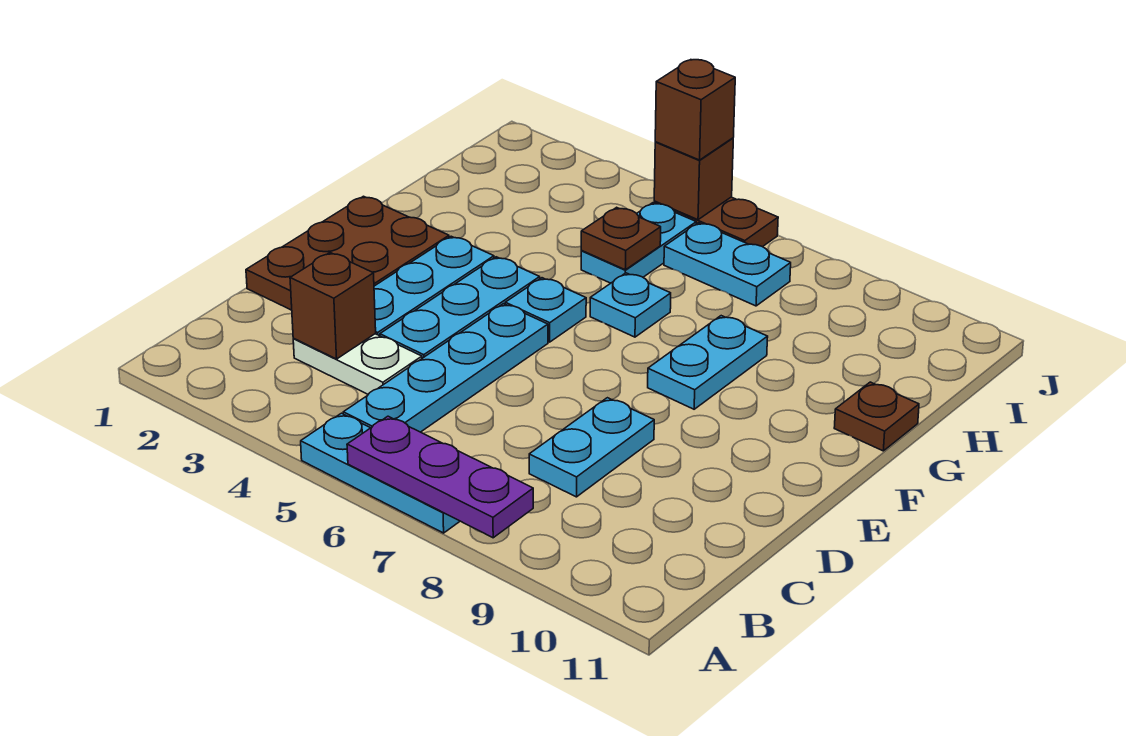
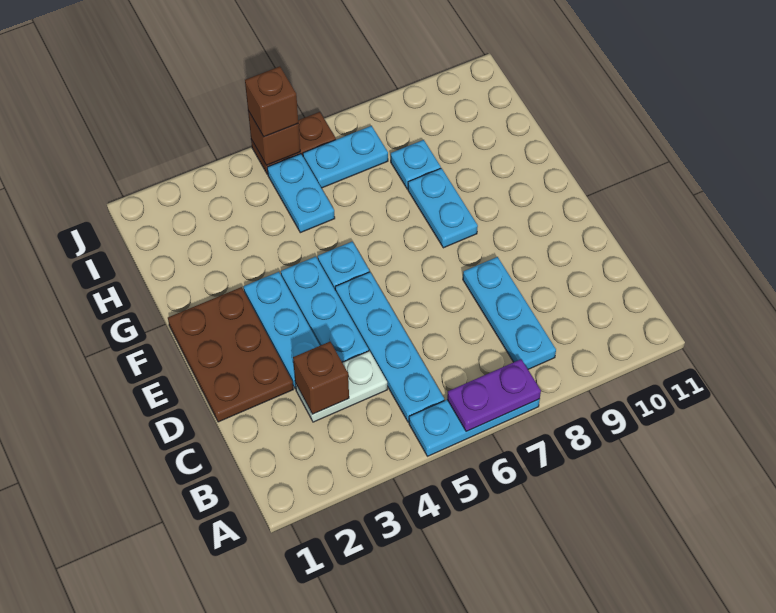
purple 1x3 plate [347,416,533,538] -> purple 1x2 plate [447,359,541,432]
cyan 1x2 plate [529,398,654,497] -> cyan 1x3 plate [463,257,556,369]
cyan 1x1 plate [590,273,671,337] -> cyan 1x1 plate moved to [391,140,441,189]
brown 1x1 plate [834,382,919,451] -> none
brown 1x1 plate [581,207,661,270] -> none

